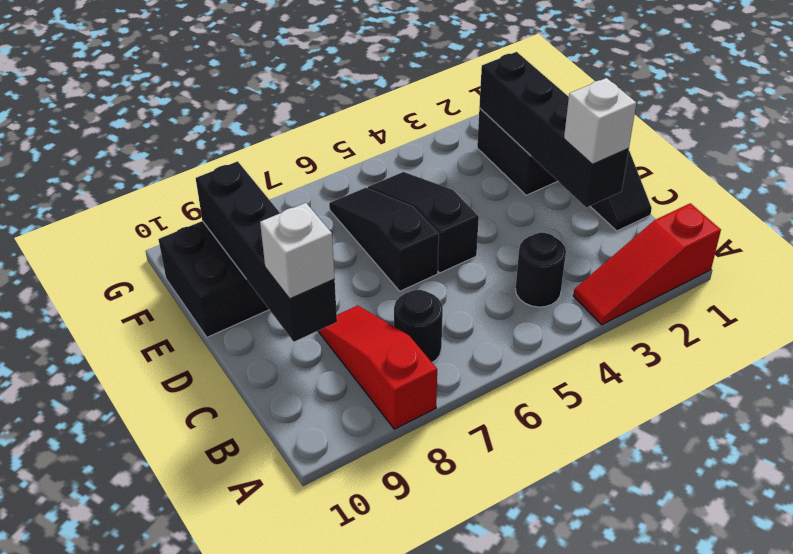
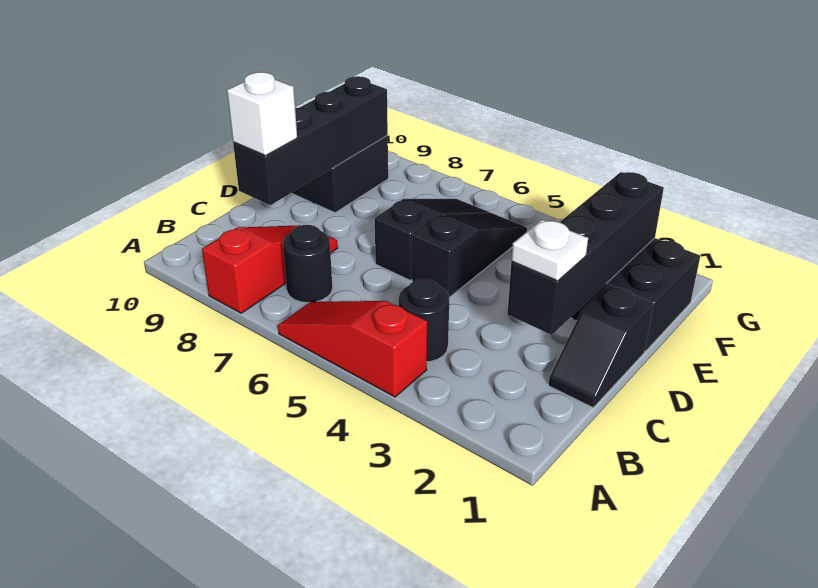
red 1x3 slope [573,203,721,325] -> red 1x3 slope moved to [278,301,427,397]
white 1x1 brick [564,78,636,164] -> white 1x1 plate [511,220,588,281]

